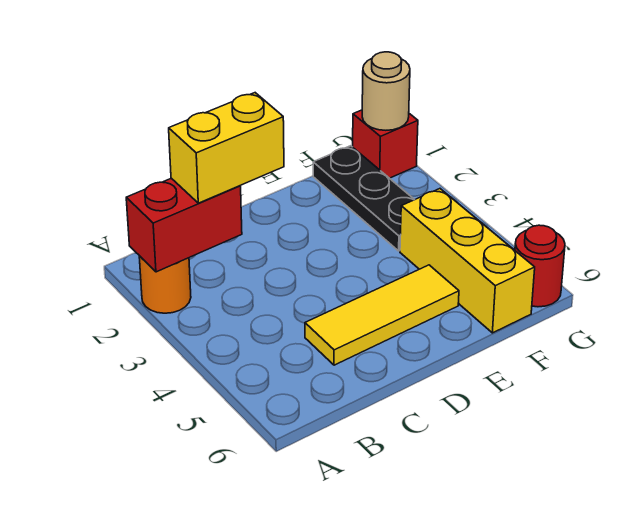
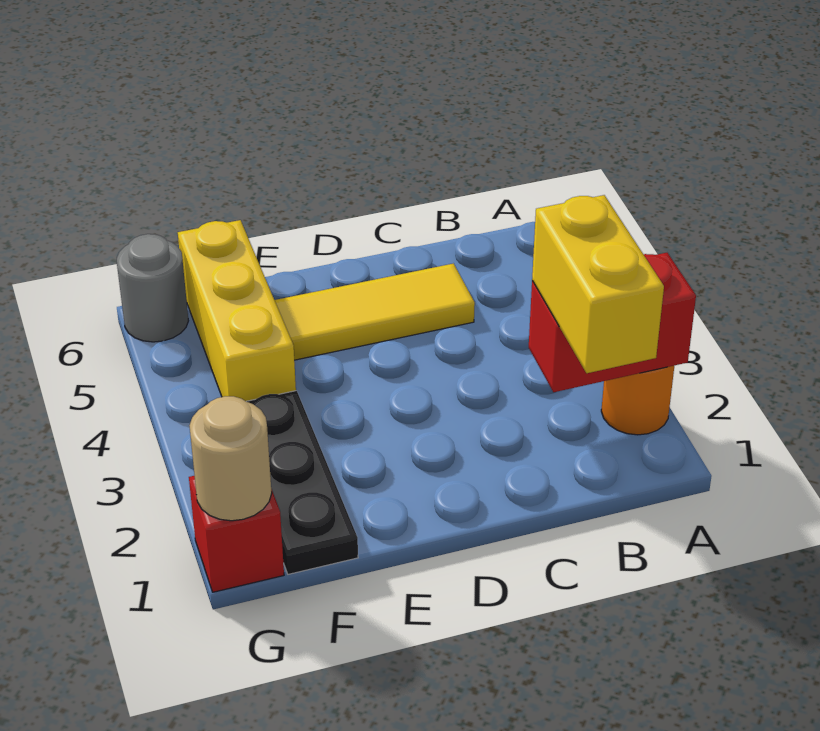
yellow 1x2 brick [169,93,284,203] -> yellow 1x2 brick turned to [532,195,664,373]
red 1x1 round brick [515,225,565,307] -> grey 1x1 round brick [117,234,188,342]

